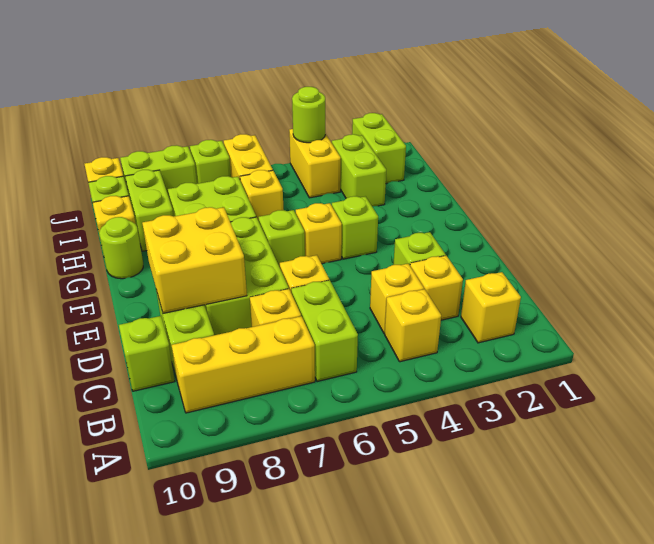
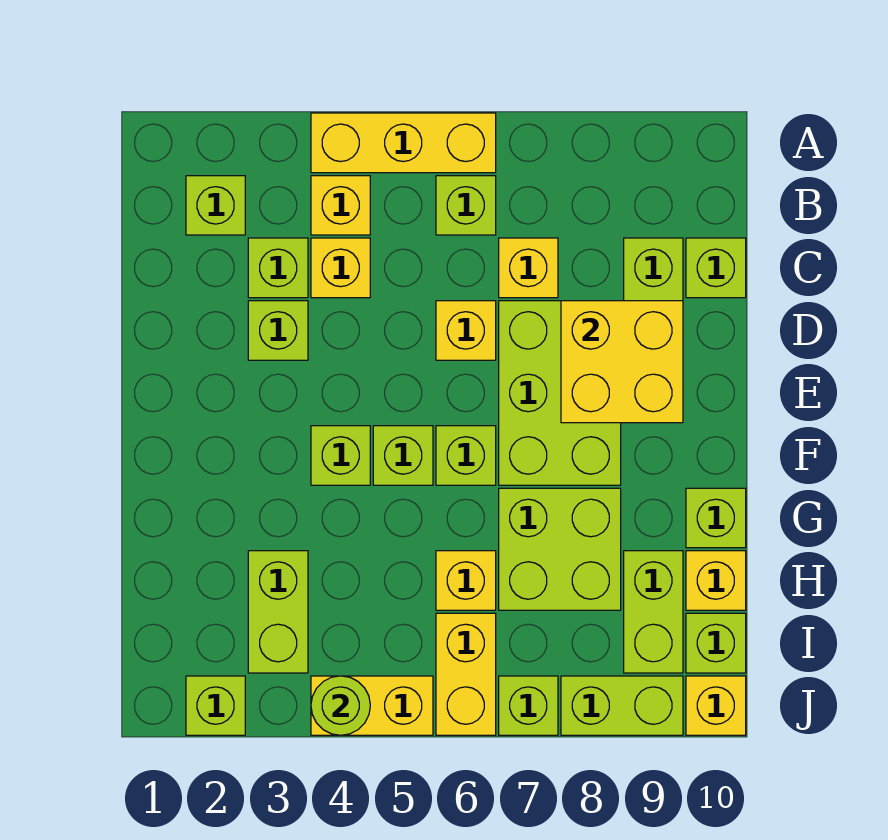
yellow 1x1 brick [461,272,521,343] -> lime 1x1 brick [186,176,245,235]
lime 1x2 brick [291,280,358,382] -> lime 1x1 brick [436,176,496,235]
yellow 1x3 brick [172,316,315,413] -> yellow 1x3 brick moved to [311,113,496,173]
yellow 1x1 brick [410,256,463,320] -> lime 1x1 brick [248,238,308,298]
yellow 1x1 brick [296,203,342,264] -> lime 1x1 brick [373,426,433,485]
lime 1x1 round brick [99,217,143,279] -> lime 1x1 brick [686,488,746,548]
lime 1x2 brick [352,113,406,184] -> lime 1x1 brick [186,676,245,735]
yellow 1x2 brick [289,129,341,198] -> yellow 1x2 brick turned to [311,676,433,735]

